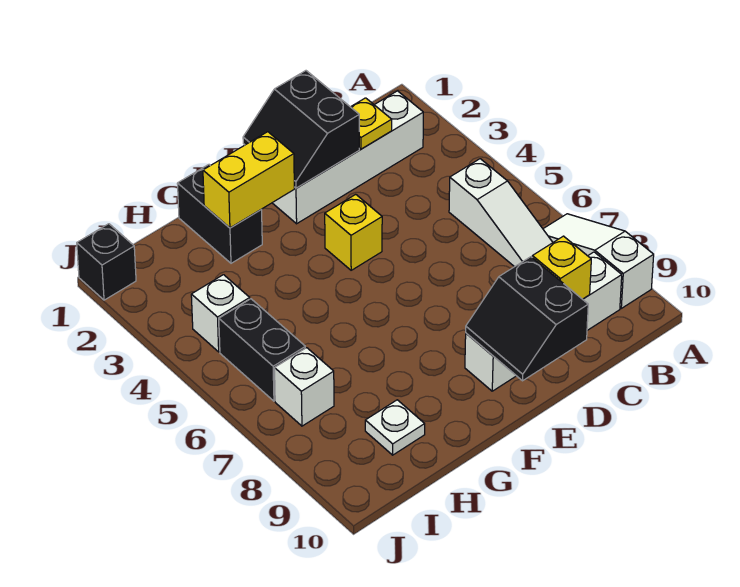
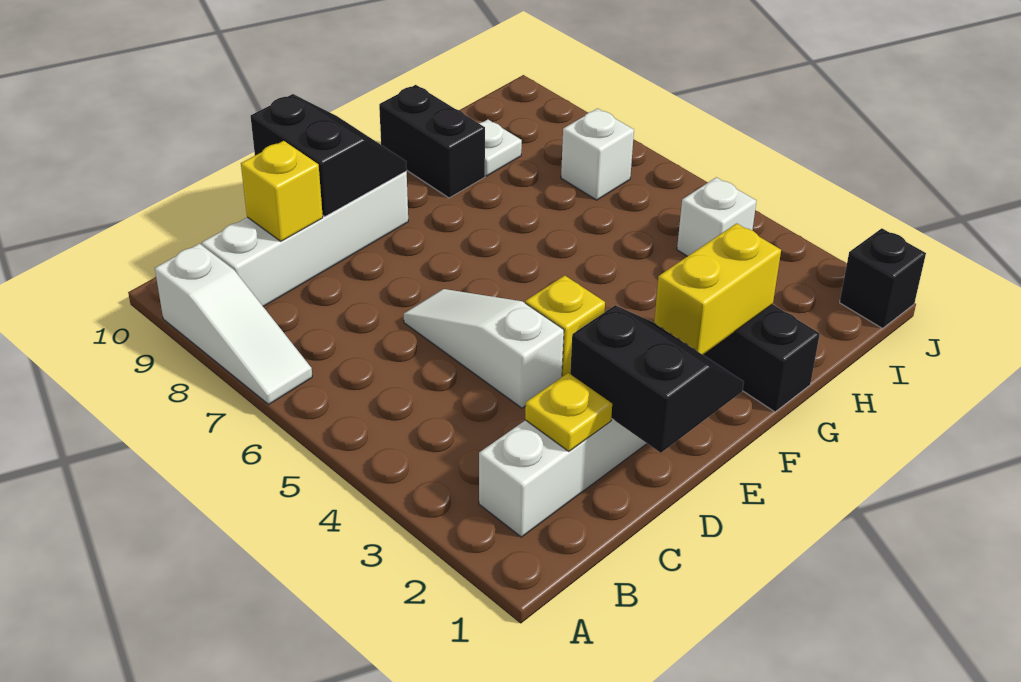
white 1x3 slope [449,159,553,267] -> white 1x3 slope moved to [404,289,564,408]
black 1x2 brick [219,299,305,401] -> black 1x2 brick moved to [379,85,485,198]

